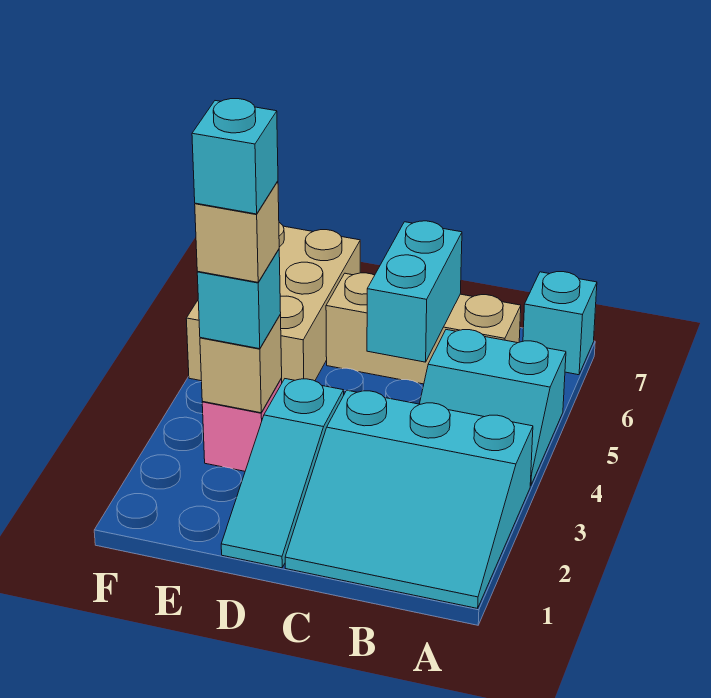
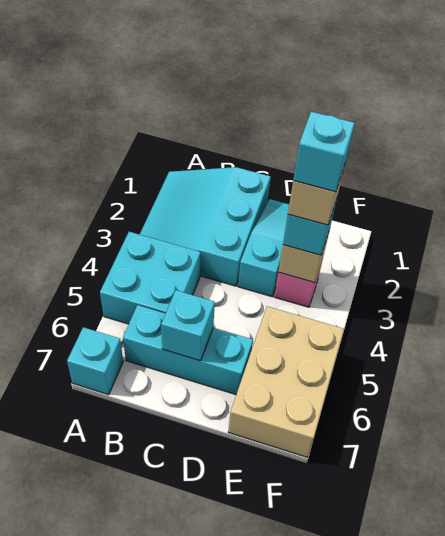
cyan 3x3 slope [285,390,533,608] -> cyan 3x3 slope turned to [140,167,271,286]
cyan 2x2 slope [420,330,566,486] -> cyan 2x2 brick [100,232,201,324]
tan 1x3 brick [326,273,521,384] -> cyan 1x3 brick [123,305,253,395]
cyan 1x2 brick [367,221,462,362] -> cyan 1x1 brick [161,290,215,361]

